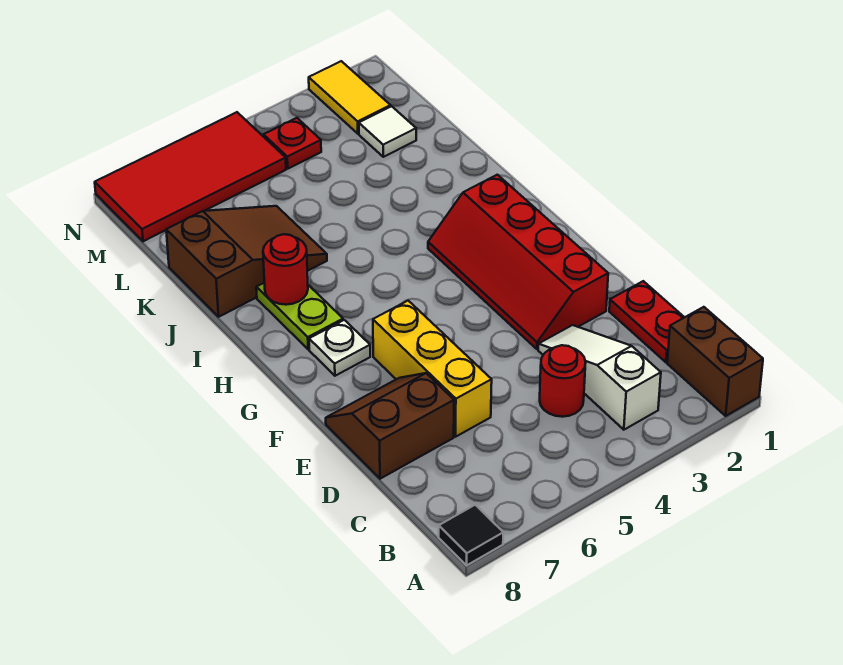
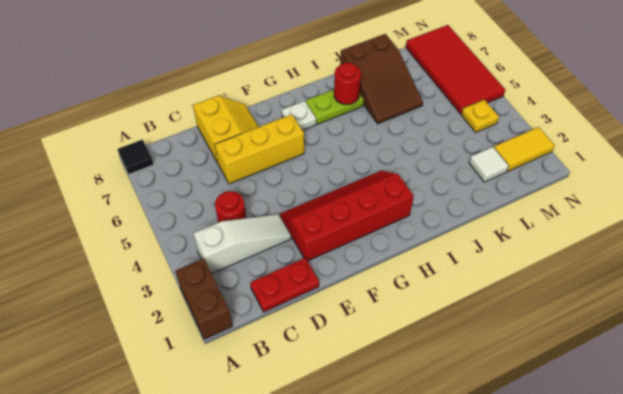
brown 1x2 brick [667,307,763,416] -> brown 1x2 brick turned to [175,259,233,339]
brown 2x2 slope [326,373,454,479] -> yellow 2x2 slope [193,96,259,163]
red 1x1 plate [264,118,321,169] -> yellow 1x1 plate [461,100,499,132]

